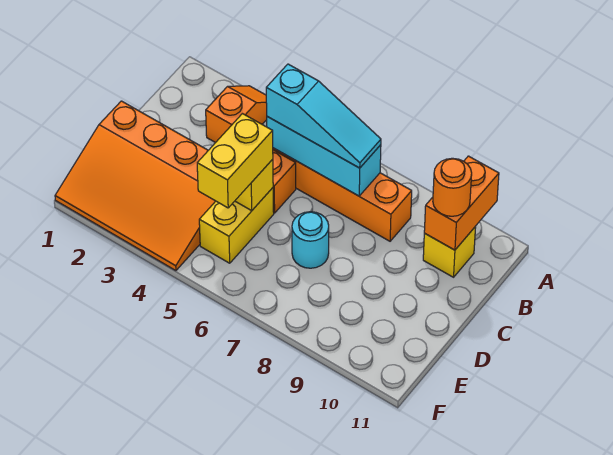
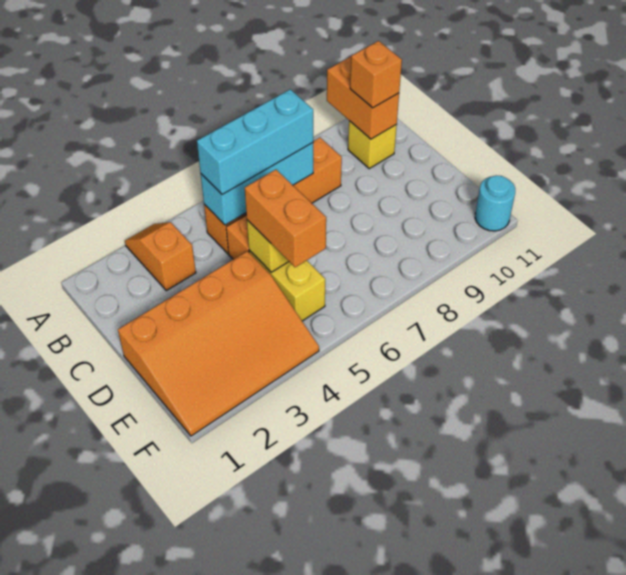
cyan 1x3 slope [266,64,381,168] -> cyan 1x3 brick [197,89,313,195]
orange 1x1 round brick [433,158,472,216] -> orange 1x1 brick [350,41,402,108]
yellow 1x2 brick [197,114,273,208] -> orange 1x2 brick [245,169,326,267]
cyan 1x1 round brick [292,212,329,268] -> cyan 1x1 round brick moved to [475,175,515,231]

